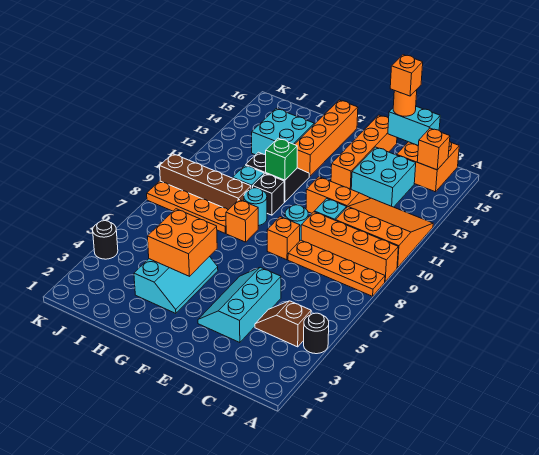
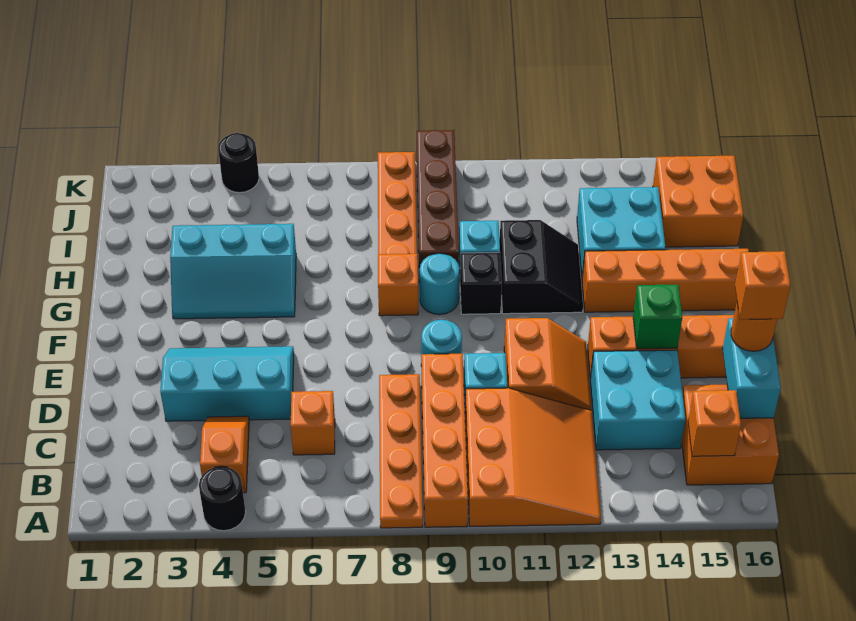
brown 1x2 slope [255,301,311,347] -> orange 1x2 slope [200,416,249,493]
orange 1x1 brick [267,217,300,260] -> orange 1x1 brick moved to [291,391,335,455]
orange 2x2 brick [147,209,217,276] -> orange 2x2 brick moved to [653,156,743,247]
green 1x1 brick [266,138,297,180] -> green 1x1 brick moved to [633,285,682,349]

